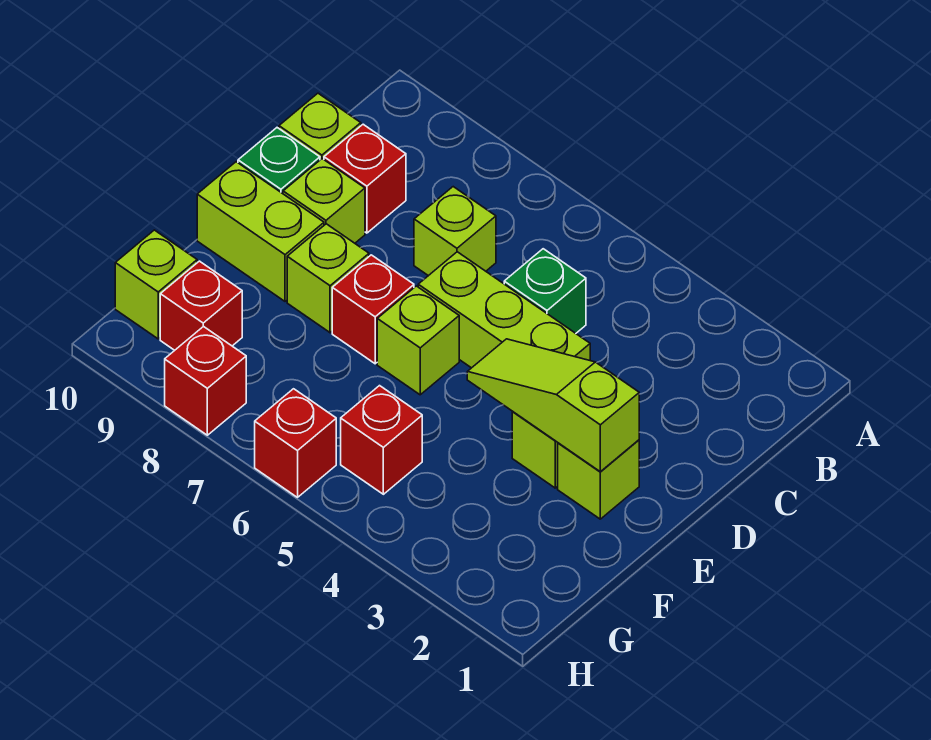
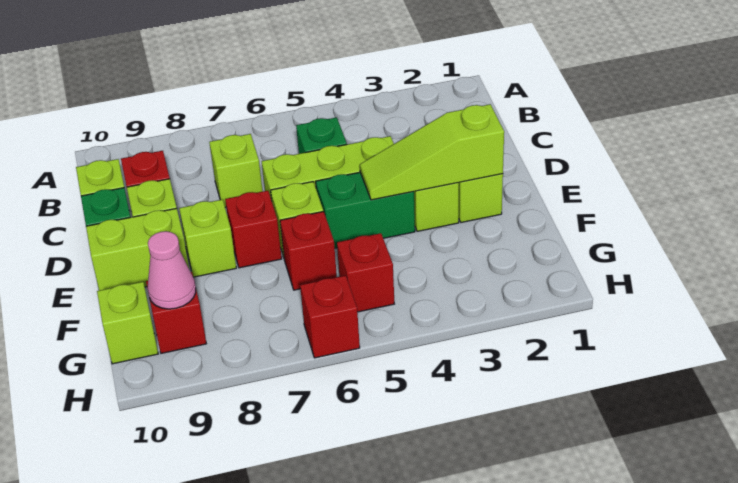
none -> green 1x2 brick [316,172,415,248]
none -> pink 1x1 cone [148,231,196,309]
red 1x1 brick [165,326,246,435] -> red 1x1 brick moved to [280,211,337,290]

